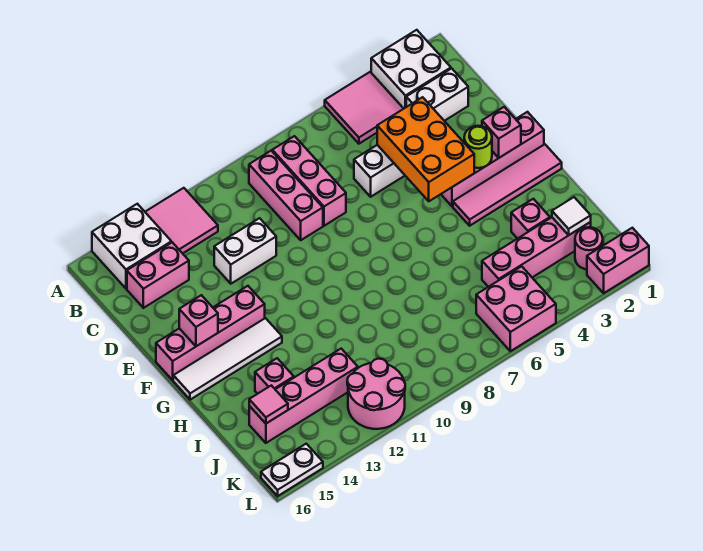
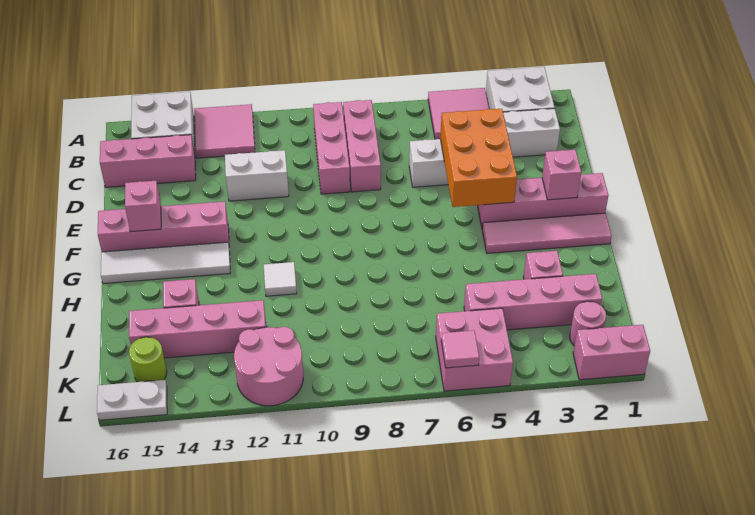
pink 1x2 brick [127,242,189,308] -> pink 1x3 brick [100,135,196,187]
lime 1x1 round brick [464,126,492,168] -> lime 1x1 round brick moved to [129,337,167,382]
white 1x1 tile [552,197,591,235] -> white 1x1 tile moved to [264,262,297,296]
pink 1x1 tile [249,385,288,423] -> pink 1x1 tile moved to [441,330,479,368]

